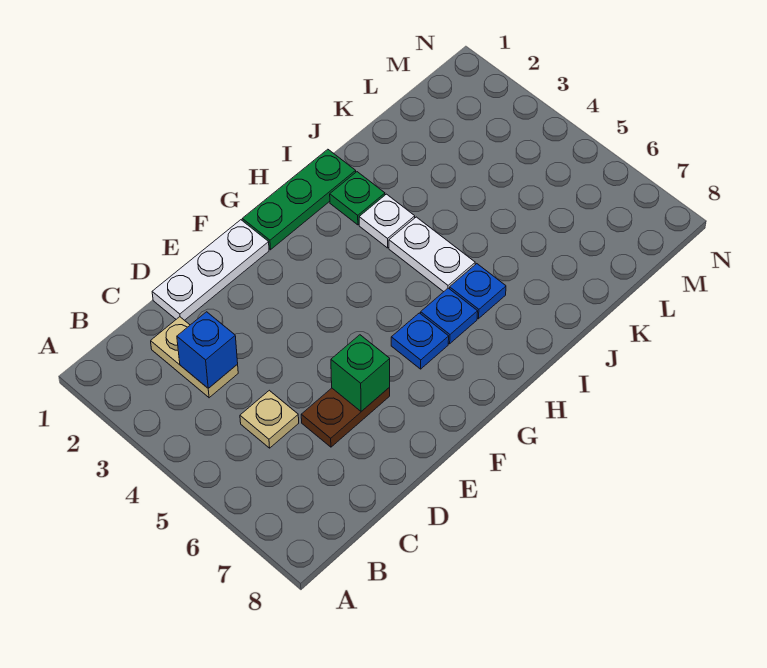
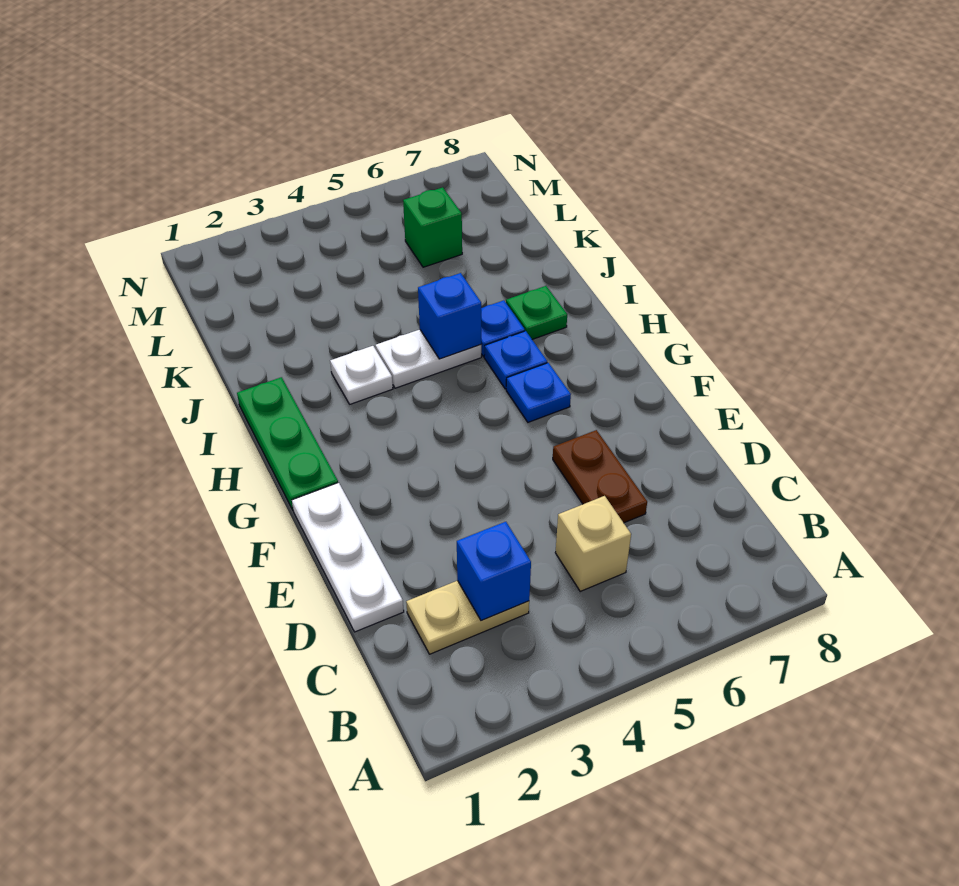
tan 1x1 plate [240,390,299,448] -> tan 1x1 brick [555,496,631,591]
green 1x1 brick [331,335,390,411] -> green 1x1 brick moved to [403,187,462,267]
green 1x1 plate [330,172,385,225] -> green 1x1 plate moved to [506,286,567,339]
none -> blue 1x1 brick [418,273,481,359]

